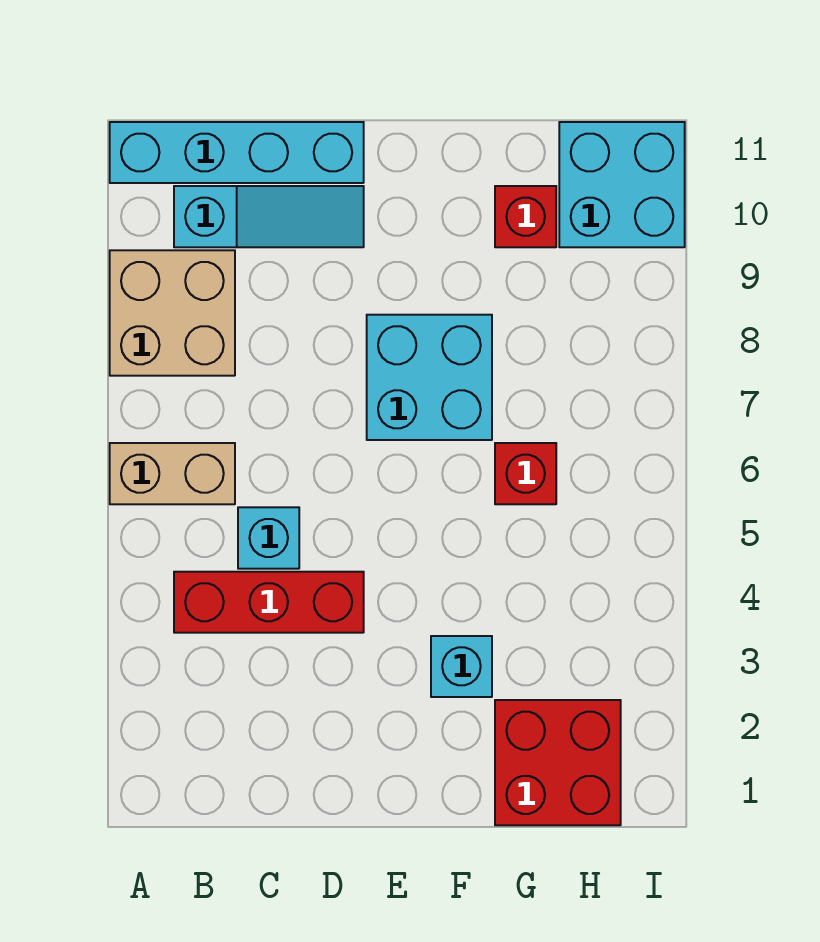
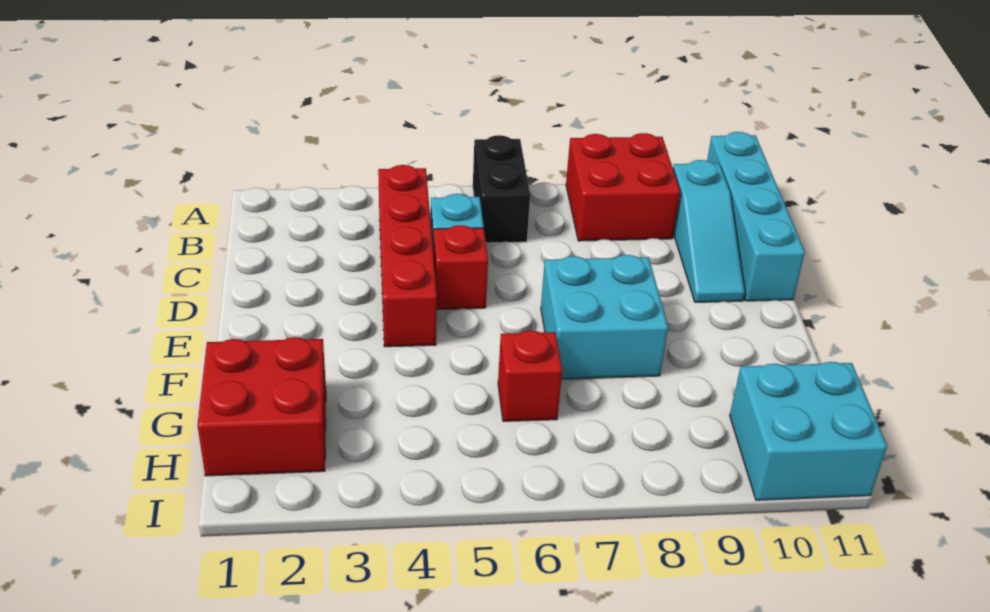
tan 1x2 brick [110,443,235,504] -> black 1x2 brick [473,135,530,243]
tan 2x2 brick [110,250,235,376] -> red 2x2 brick [566,133,680,241]
red 1x3 brick [174,572,364,633] -> red 1x4 brick [378,165,437,347]
cyan 1x1 brick [431,636,492,697] -> none
red 1x1 brick [495,186,556,247] -> red 1x1 brick moved to [433,225,488,309]

